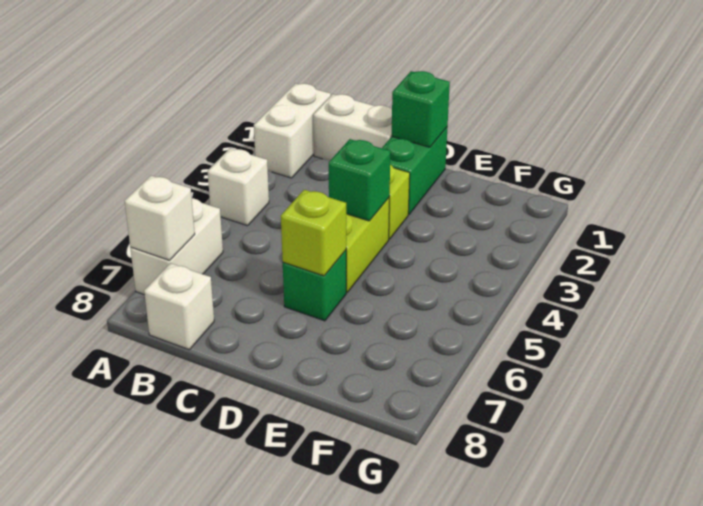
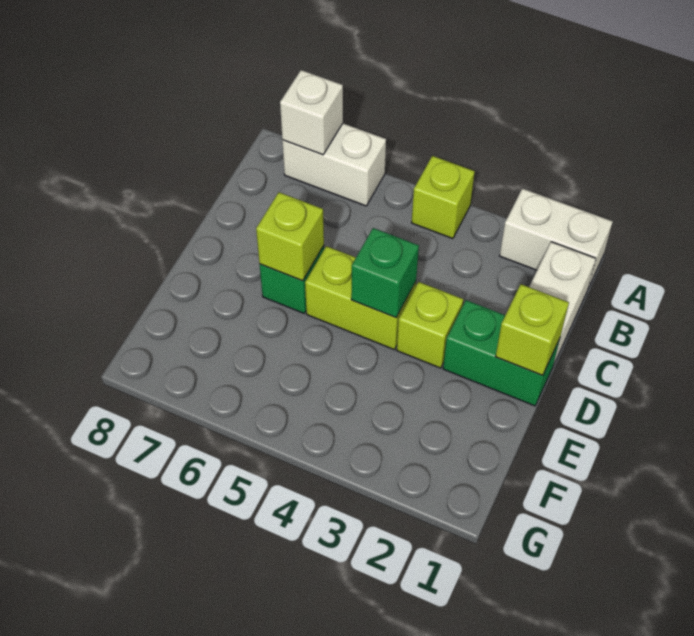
white 1x1 brick [208,148,269,226] -> lime 1x1 brick [412,156,475,239]
white 1x1 brick [144,263,214,349] -> none
green 1x1 brick [392,71,450,147] -> lime 1x1 brick [496,284,569,375]

